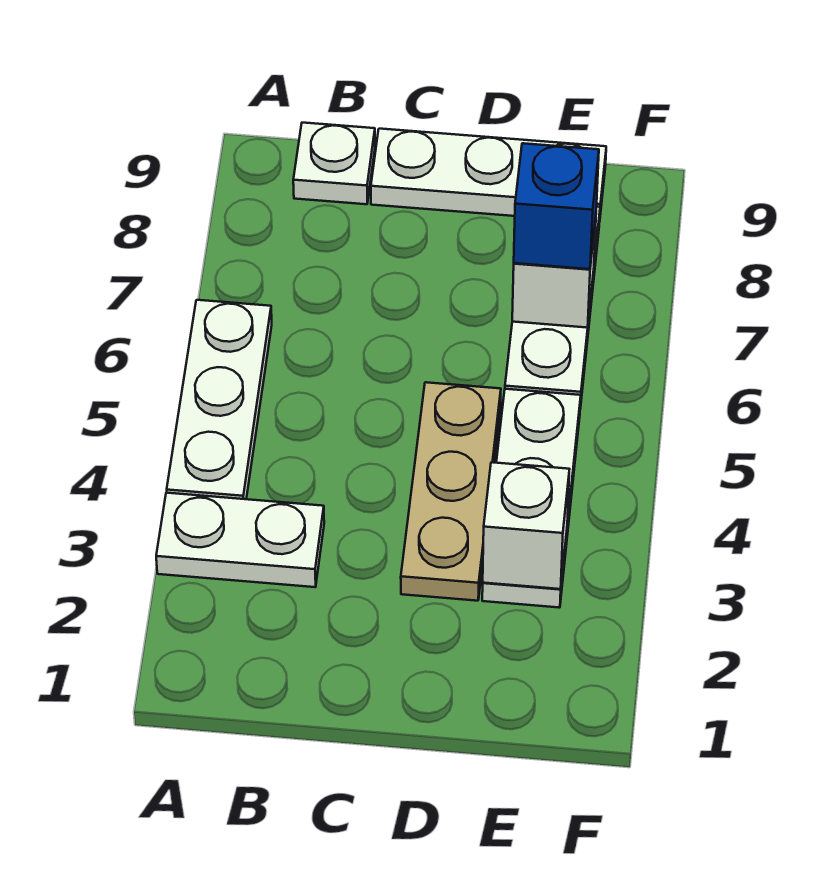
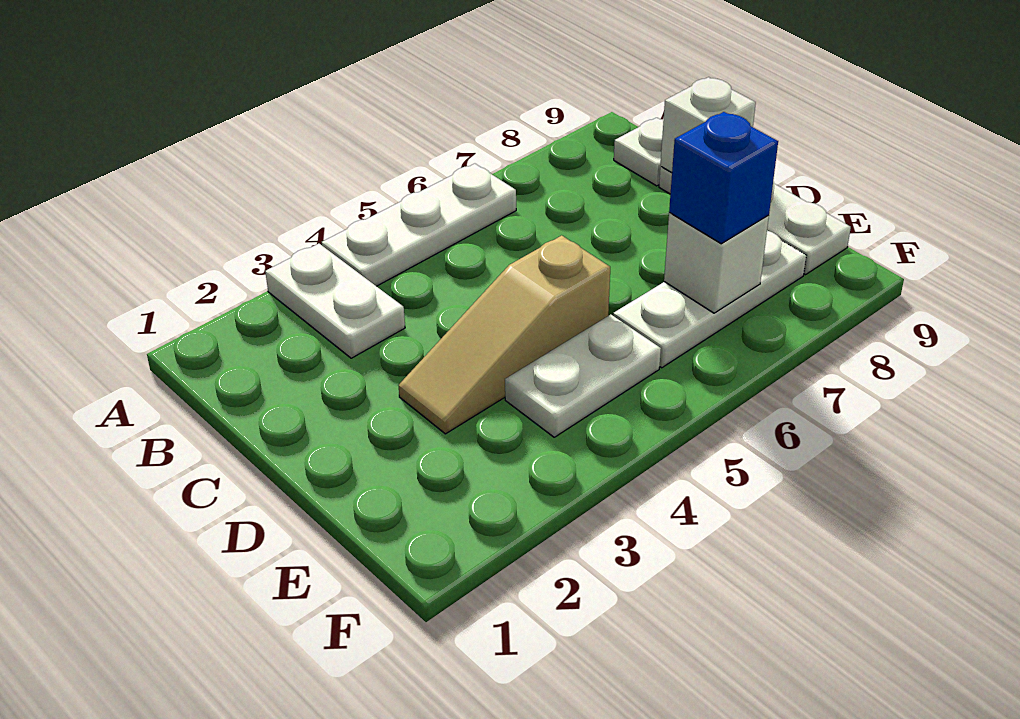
tan 1x3 plate [401,382,501,601] -> tan 1x3 slope [398,235,610,434]
white 1x3 plate [482,389,581,608] -> white 1x2 plate [505,315,661,437]
white 1x1 brick [483,462,569,589] -> white 1x1 brick moved to [660,77,756,173]

